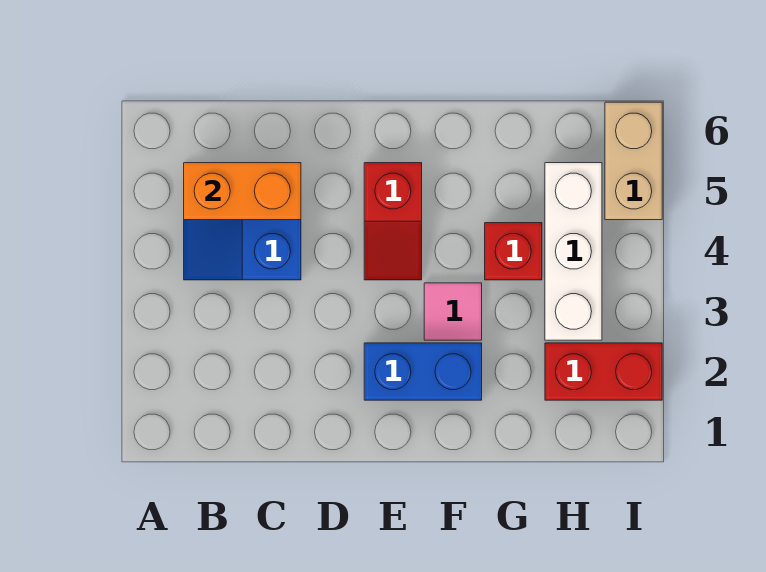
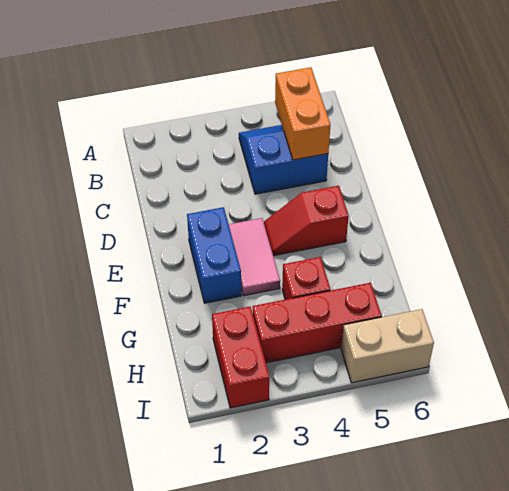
pink 1x1 tile [424,283,482,340] -> pink 1x2 tile [229,218,280,296]
white 1x3 brick [545,163,602,340] -> red 1x3 brick [253,283,382,363]

